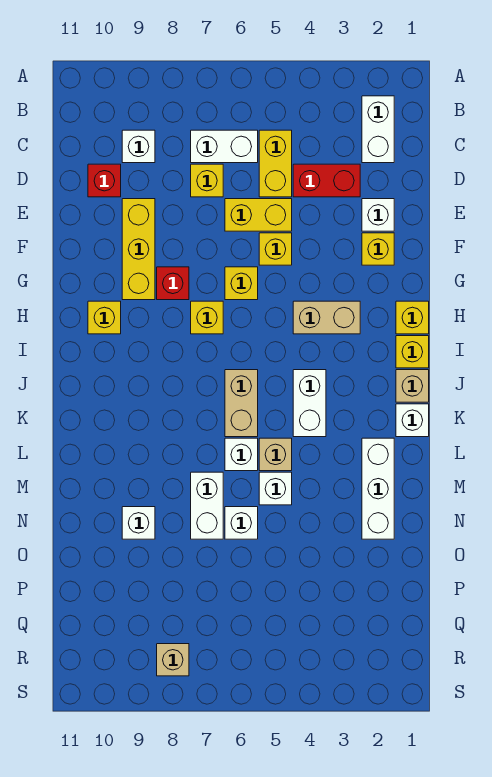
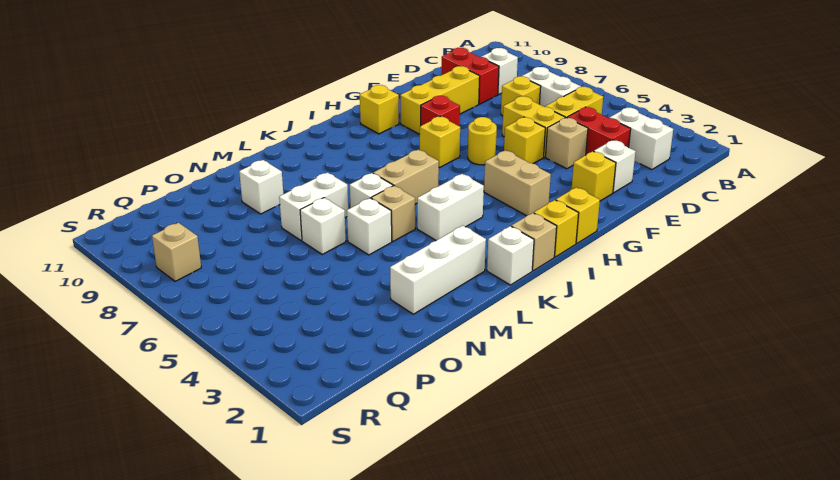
white 1x2 brick [362,96,394,163] -> white 1x2 brick turned to [610,108,673,170]
red 1x1 brick [88,164,121,197] -> red 1x2 brick [442,48,499,104]
none -> tan 1x1 brick [546,118,588,169]
yellow 1x1 brick [225,267,258,300] -> yellow 1x1 round brick [468,117,497,165]

